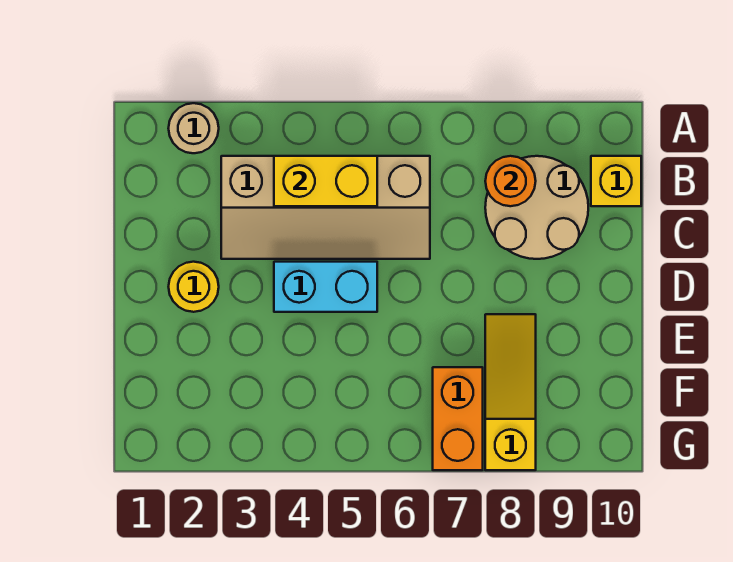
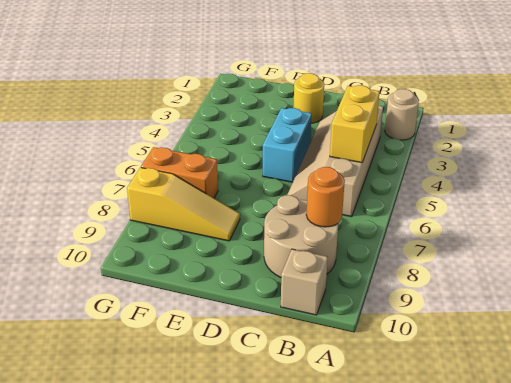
yellow 1x1 brick [591,156,641,206] -> tan 1x1 brick [281,249,328,315]

